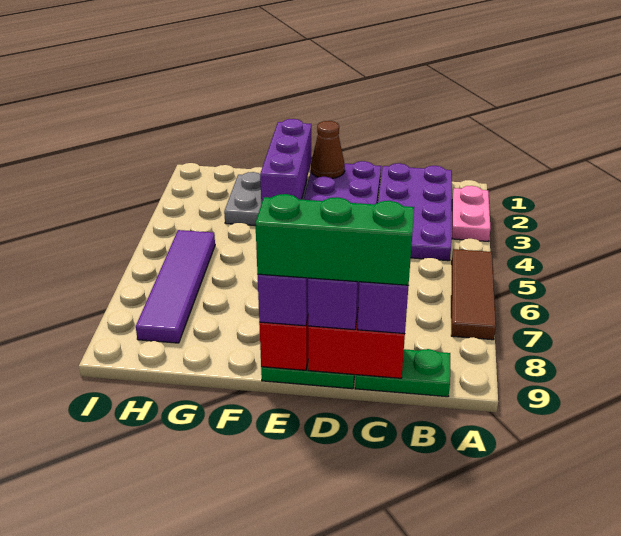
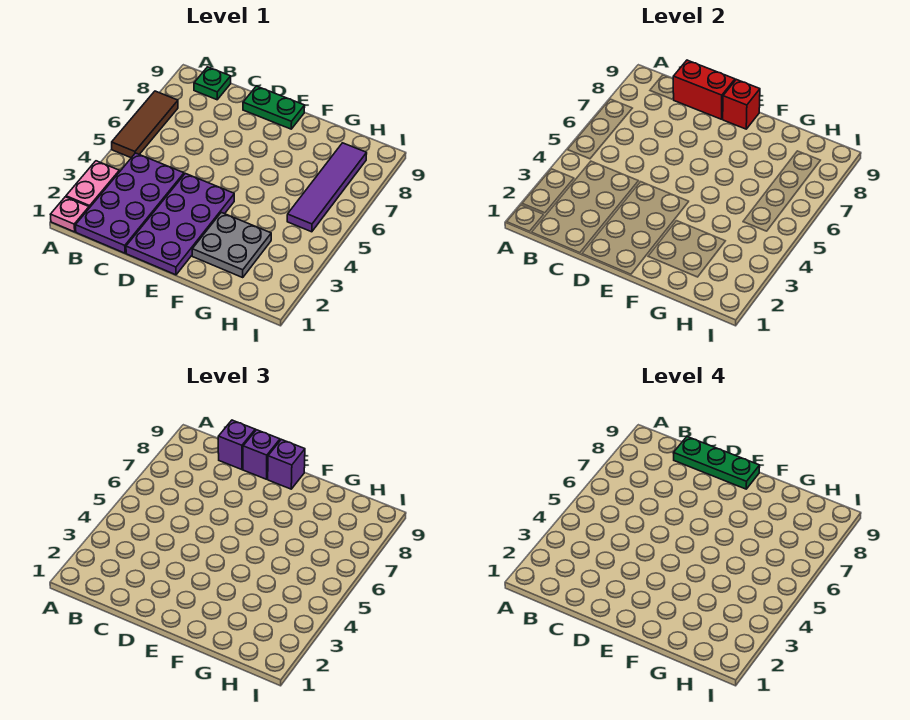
none -> pink 1x1 plate [50,197,89,232]
green 1x2 plate [355,349,450,397] -> green 1x1 plate [194,67,231,100]
green 1x3 brick [255,194,414,285] -> green 1x3 plate [674,437,760,489]
brown 1x1 cone [311,121,345,179] -> none
purple 1x3 brick [260,119,311,204] -> none

